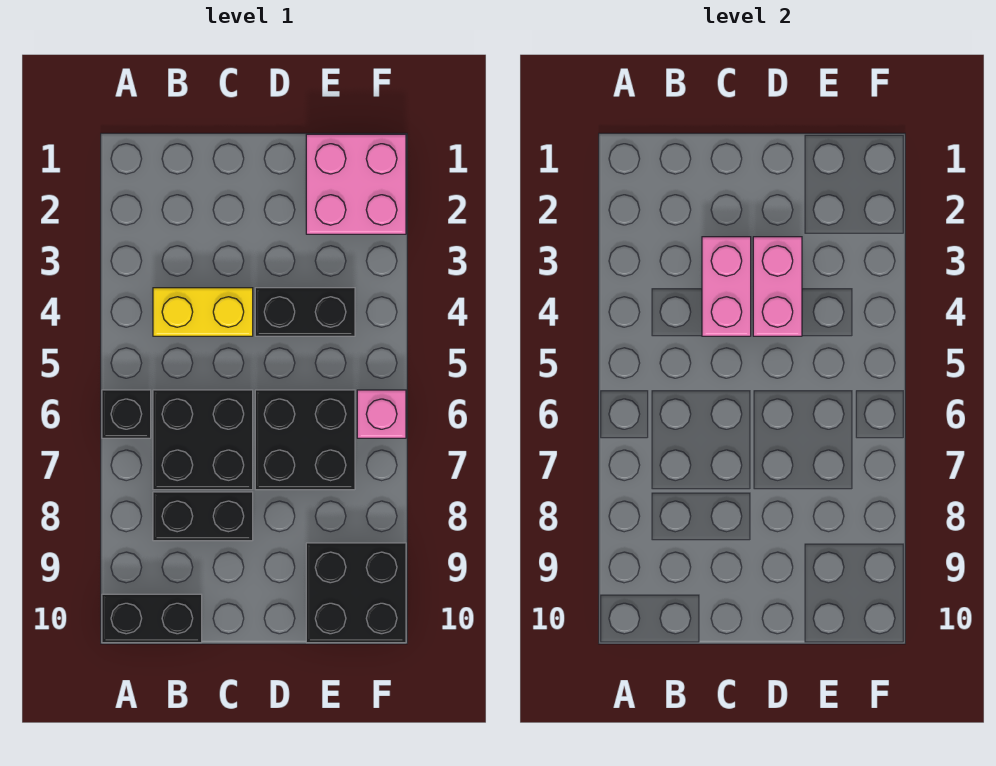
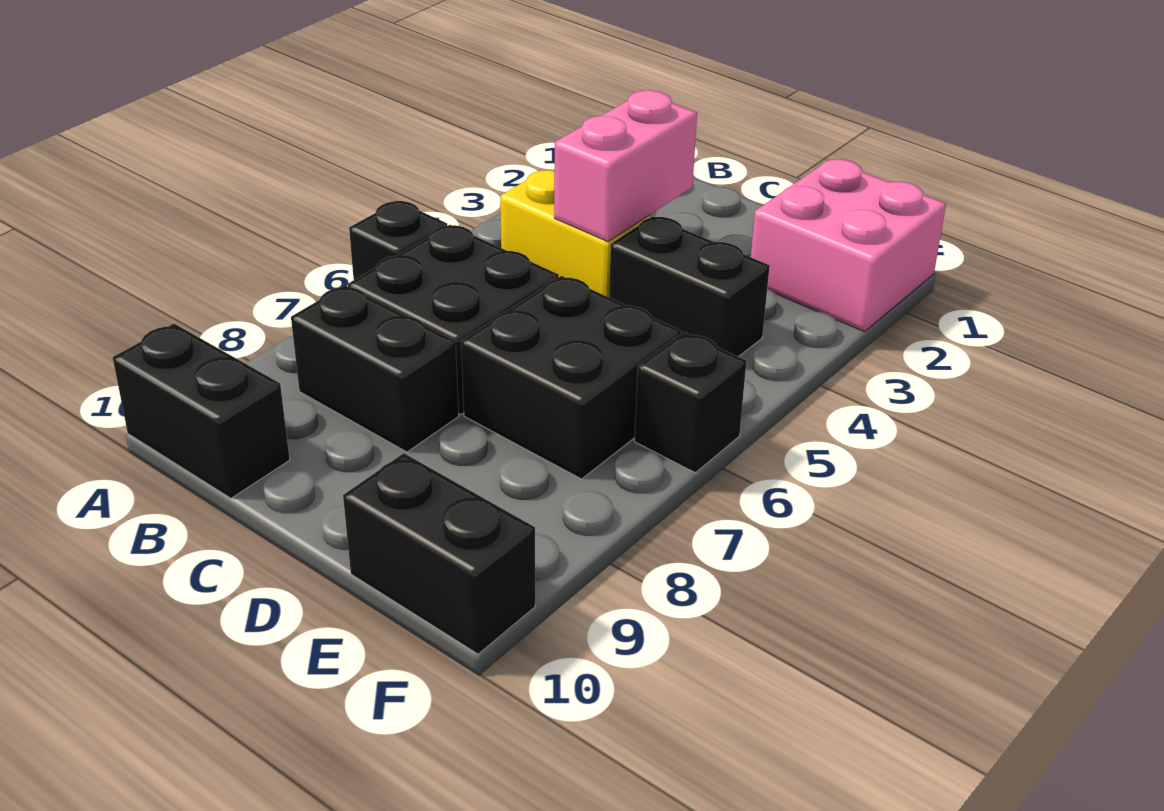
pink 1x2 brick [753,237,802,336] -> none
black 2x2 brick [306,543,406,643] -> black 1x2 brick [343,453,535,654]
pink 1x1 brick [357,390,406,438] -> black 1x1 brick [634,332,746,473]

